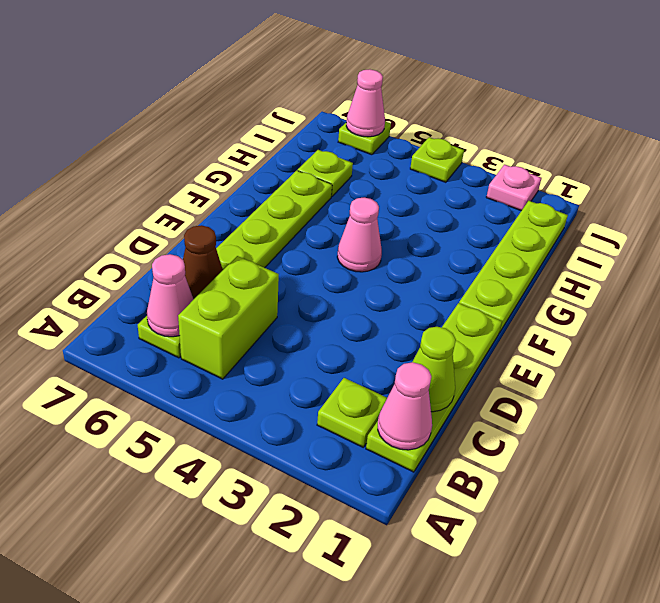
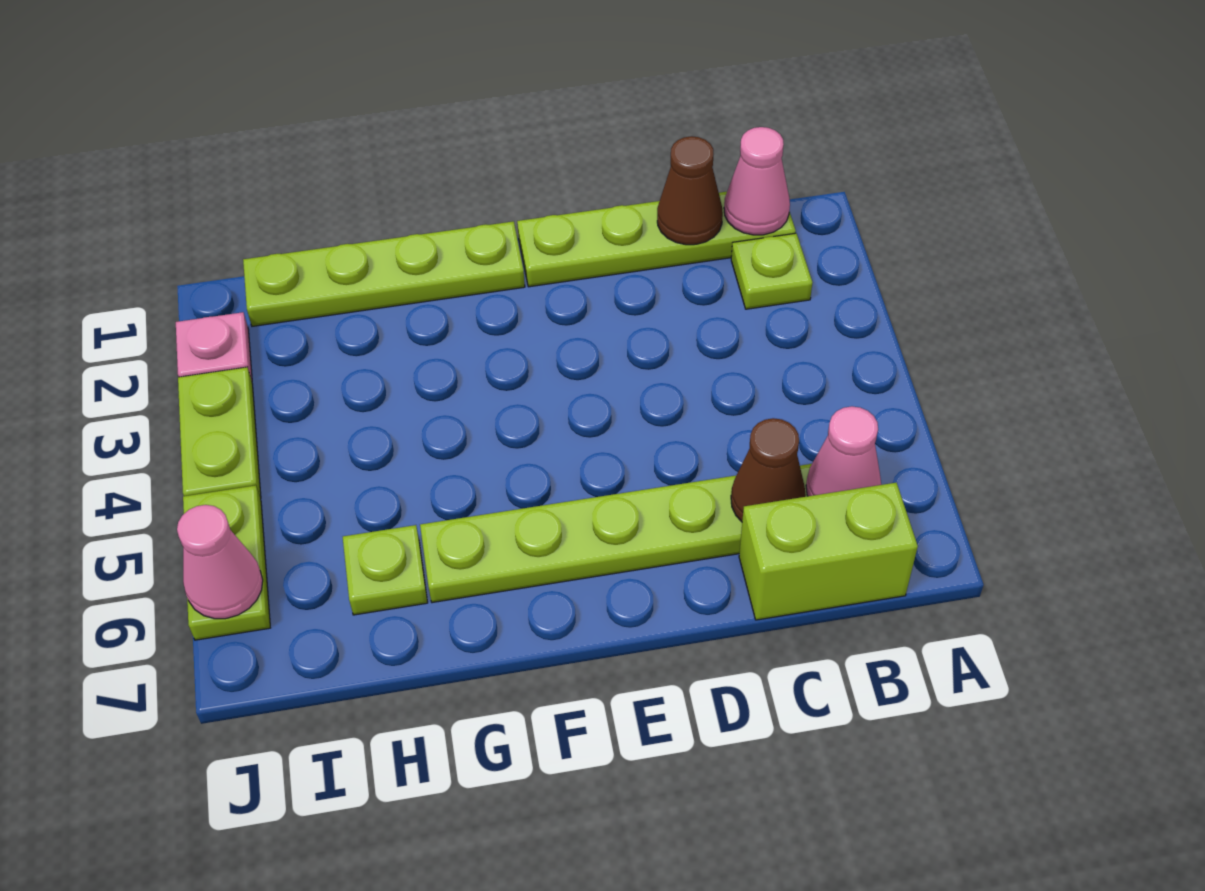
lime 1x2 brick [178,256,279,379] -> lime 1x2 brick moved to [739,483,918,620]
lime 1x1 cone [412,327,456,412] -> brown 1x1 cone [657,136,723,245]
pink 1x1 cone [337,197,382,272] -> none
lime 1x1 plate [410,137,464,182] -> lime 1x2 plate [178,367,261,499]
lime 1x1 plate [338,122,391,155] -> lime 1x2 plate [183,485,270,640]

